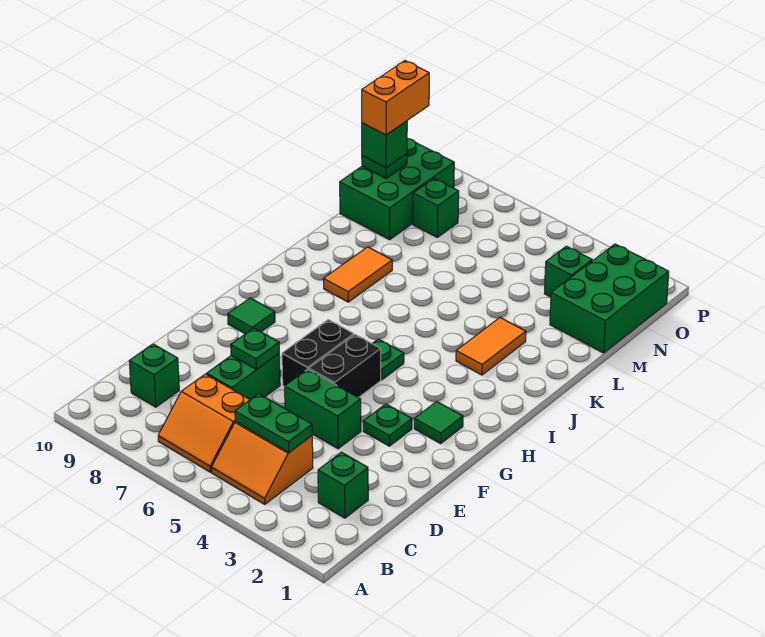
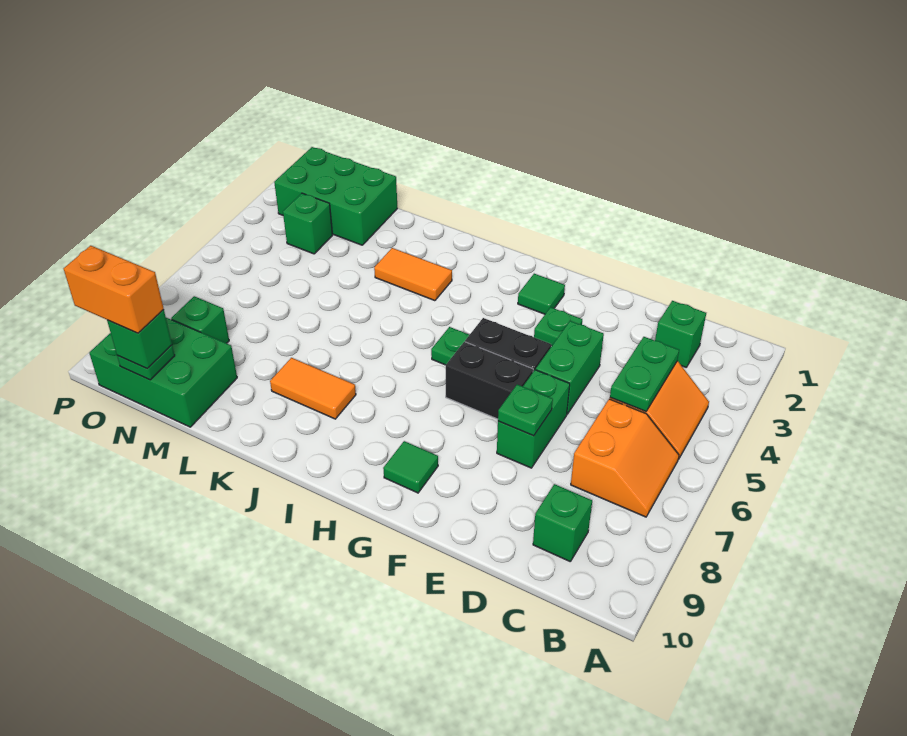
green 1x2 brick [207,354,280,400] -> green 1x2 brick turned to [497,370,570,468]

